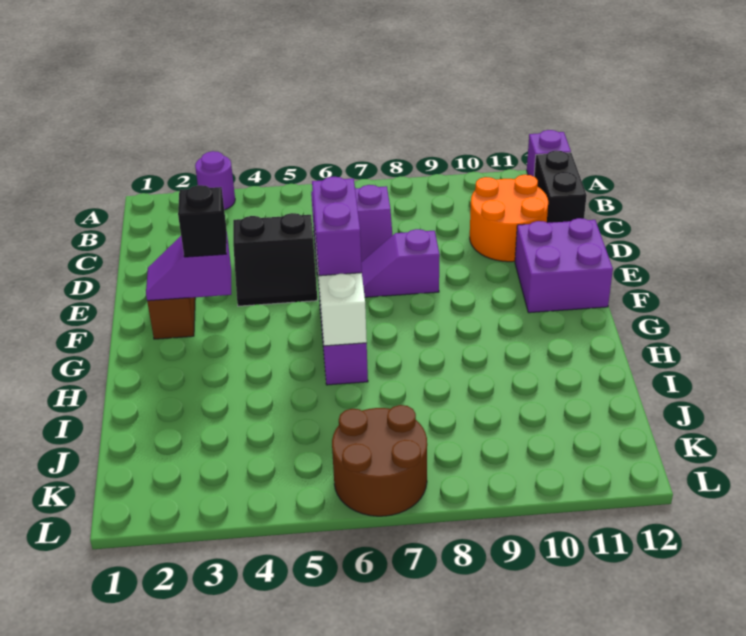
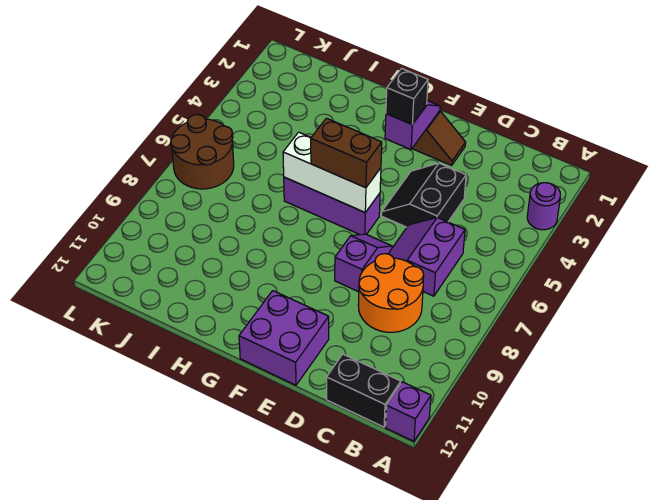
orange 2x2 round brick [470,175,548,262] -> orange 2x2 round brick moved to [358,254,424,332]
purple 1x2 brick [312,177,362,276] -> brown 1x2 brick [311,118,382,188]

